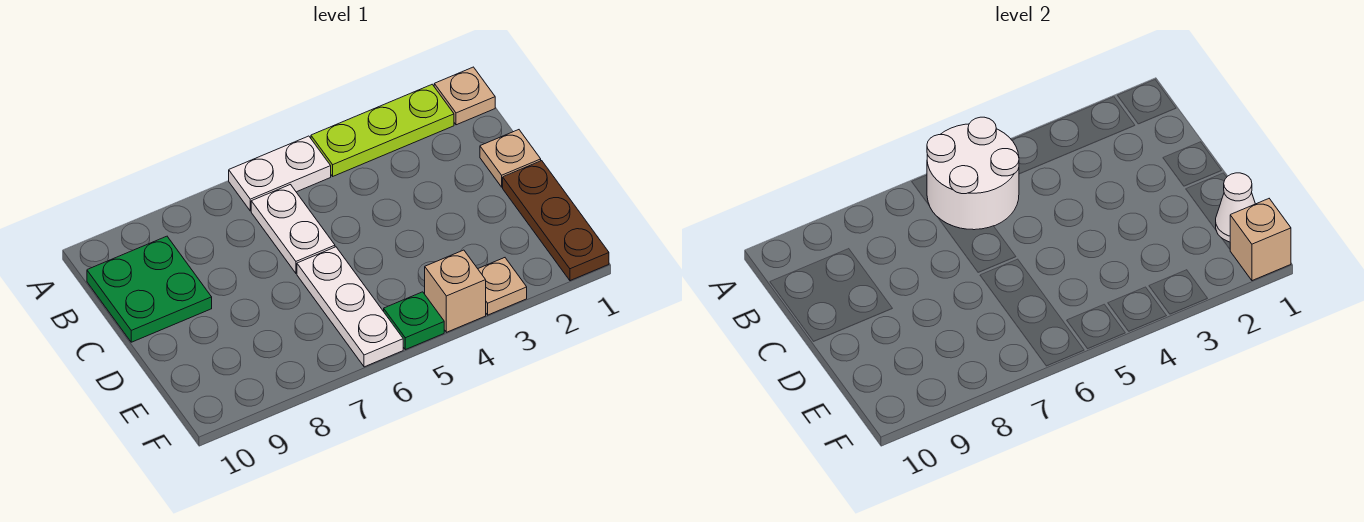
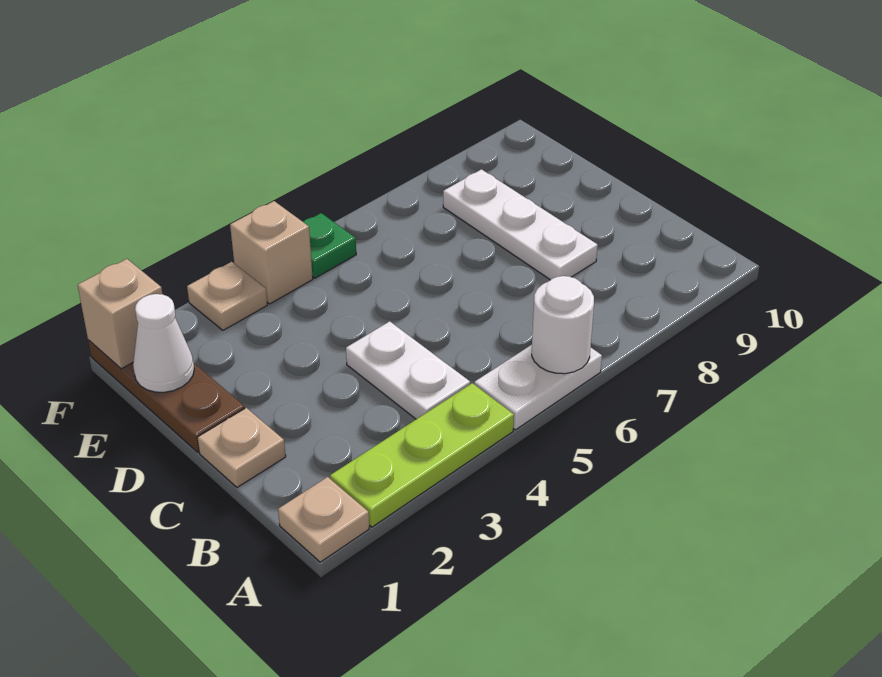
white 2x2 round brick [927,117,1019,230] -> white 1x1 round brick [532,276,594,374]
white 1x2 plate [251,185,335,273] -> white 1x2 plate moved to [346,321,470,419]
green 2x2 plate [87,236,212,342] -> none
white 1x3 plate [297,247,403,367] -> white 1x3 plate moved to [443,169,598,280]

